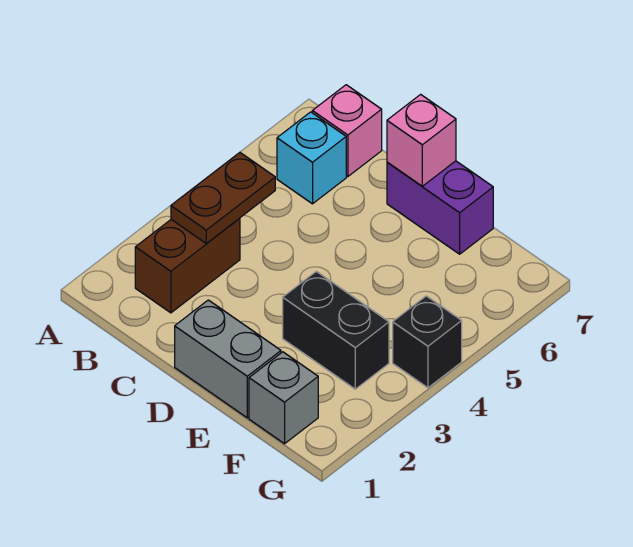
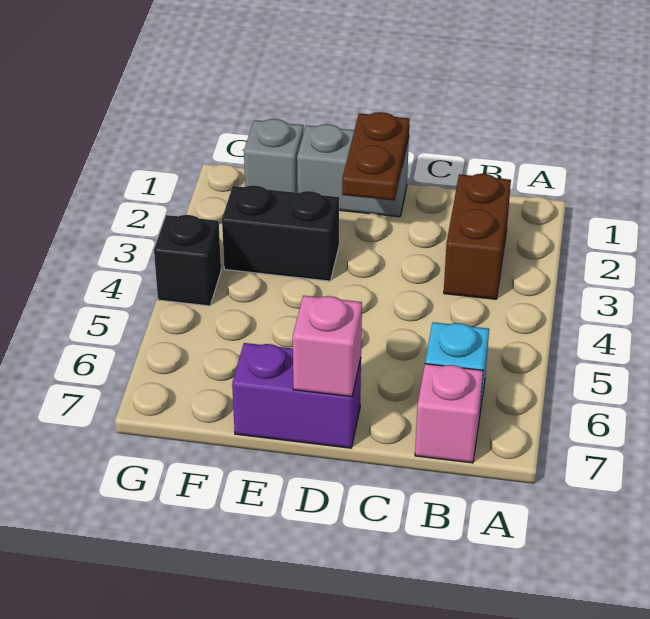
brown 1x2 plate [171,153,275,244] -> brown 1x2 plate moved to [342,112,410,200]

